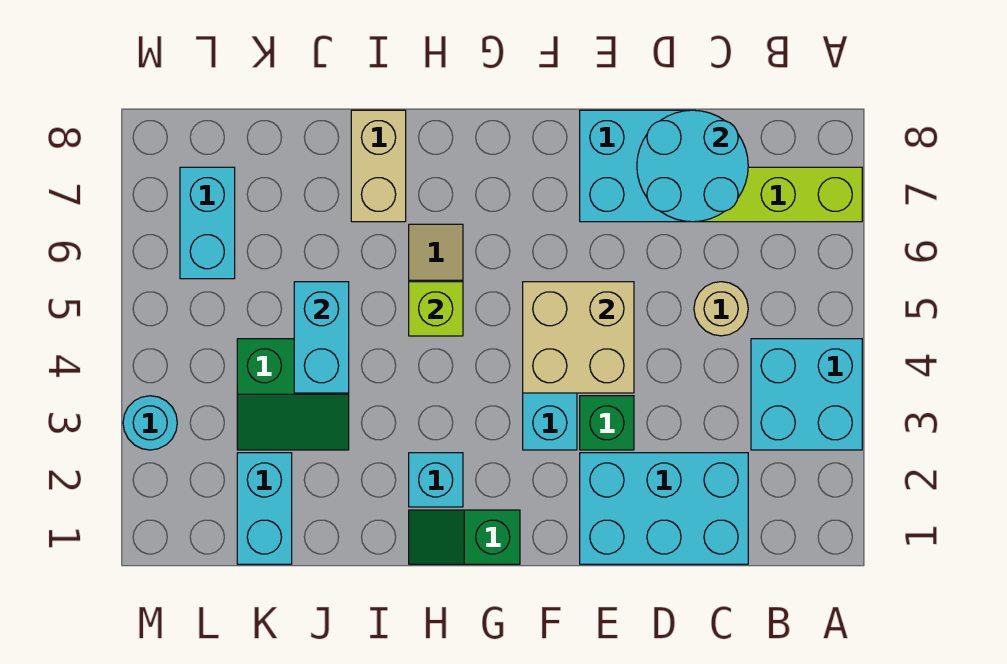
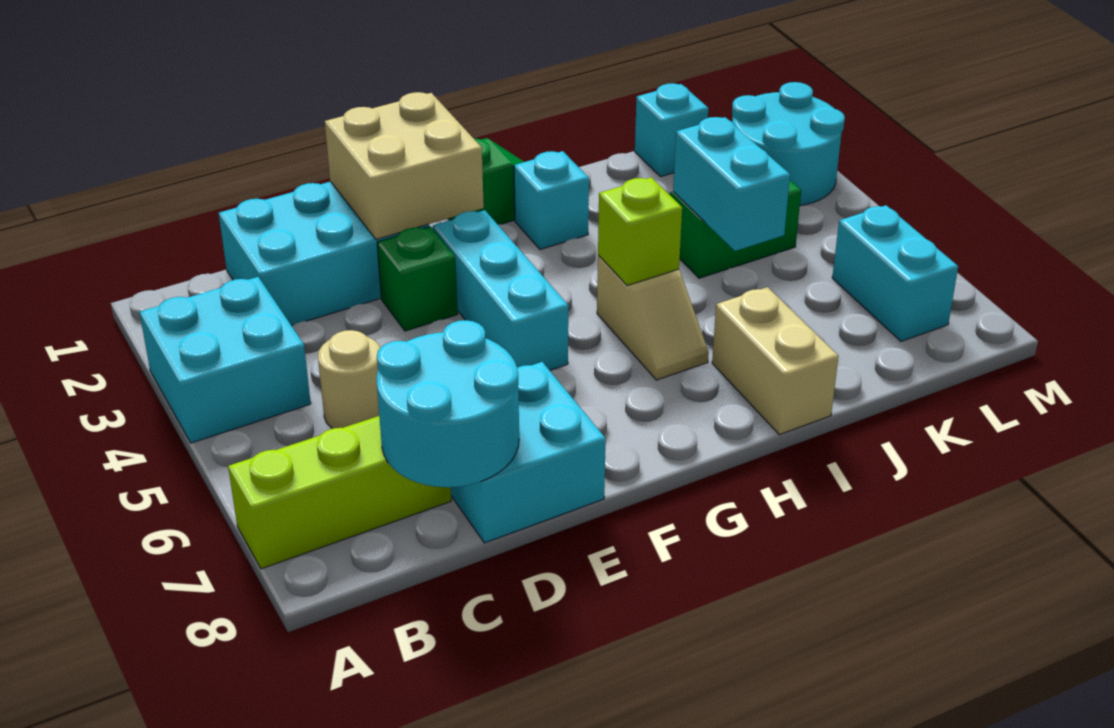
tan 2x2 brick [523,282,634,393] -> tan 2x2 brick moved to [325,92,484,240]
cyan 1x2 brick [237,453,292,564] -> cyan 1x1 brick [635,83,708,176]
cyan 1x1 round brick [123,396,177,450] -> cyan 2x2 round brick [732,82,845,205]

